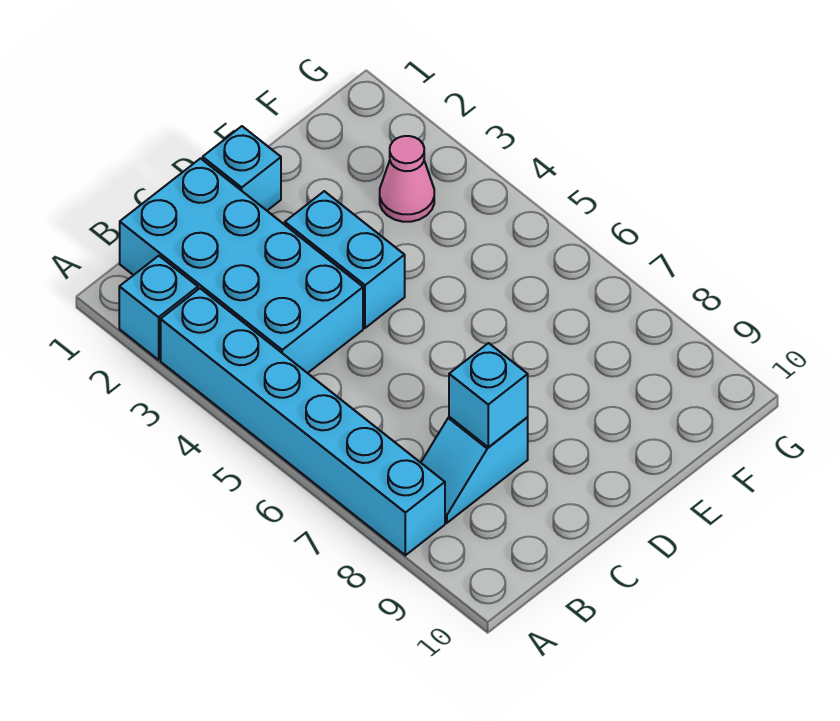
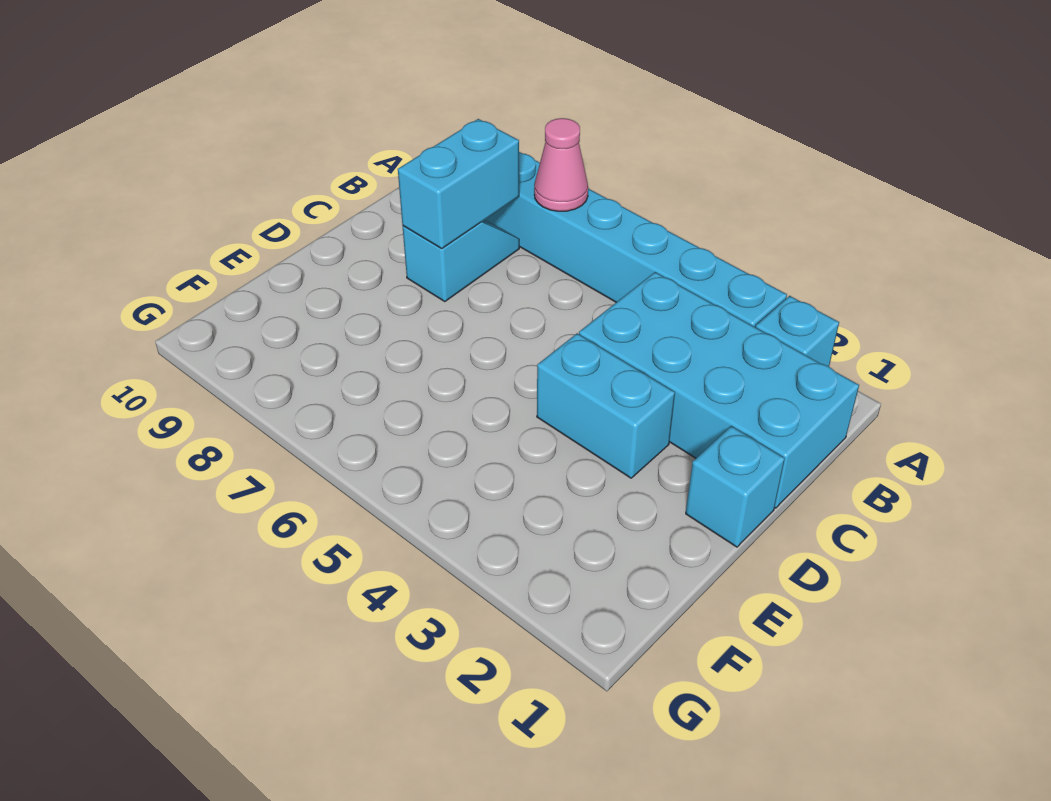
cyan 1x1 brick [449,343,528,447] -> cyan 1x2 brick [398,119,519,249]
pink 1x1 cone [380,136,434,222] -> pink 1x1 cone moved to [534,118,588,211]

